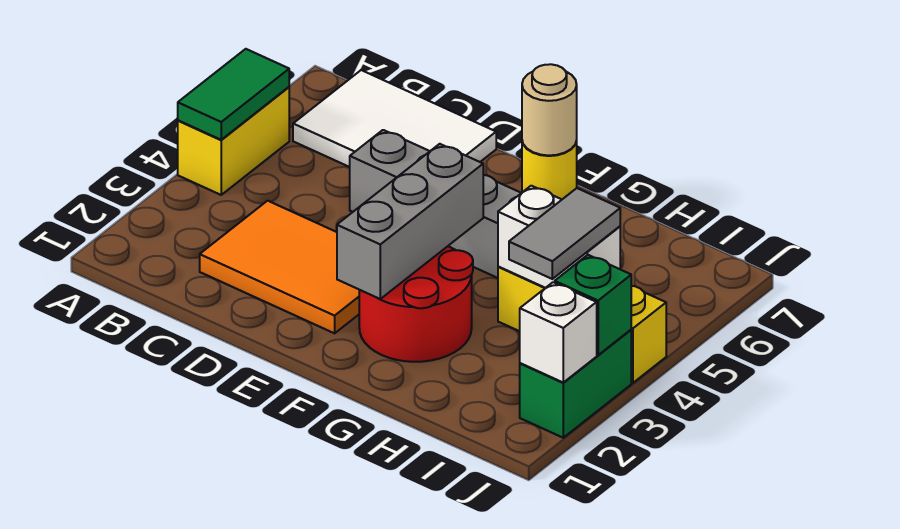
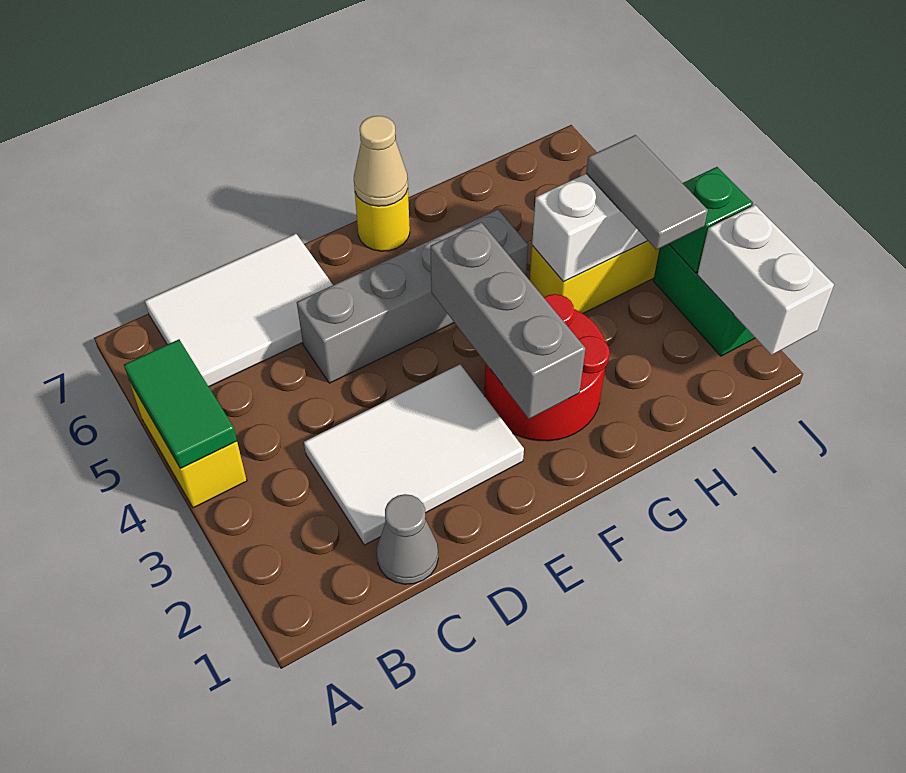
none -> grey 1x1 cone [377,494,438,584]
orange 2x3 tile [200,201,359,333] -> white 2x3 tile [304,365,524,545]
tan 1x1 round brick [522,64,577,155] -> tan 1x1 cone [354,116,408,206]
white 1x1 brick [520,282,597,382] -> white 1x2 brick [698,205,834,355]

